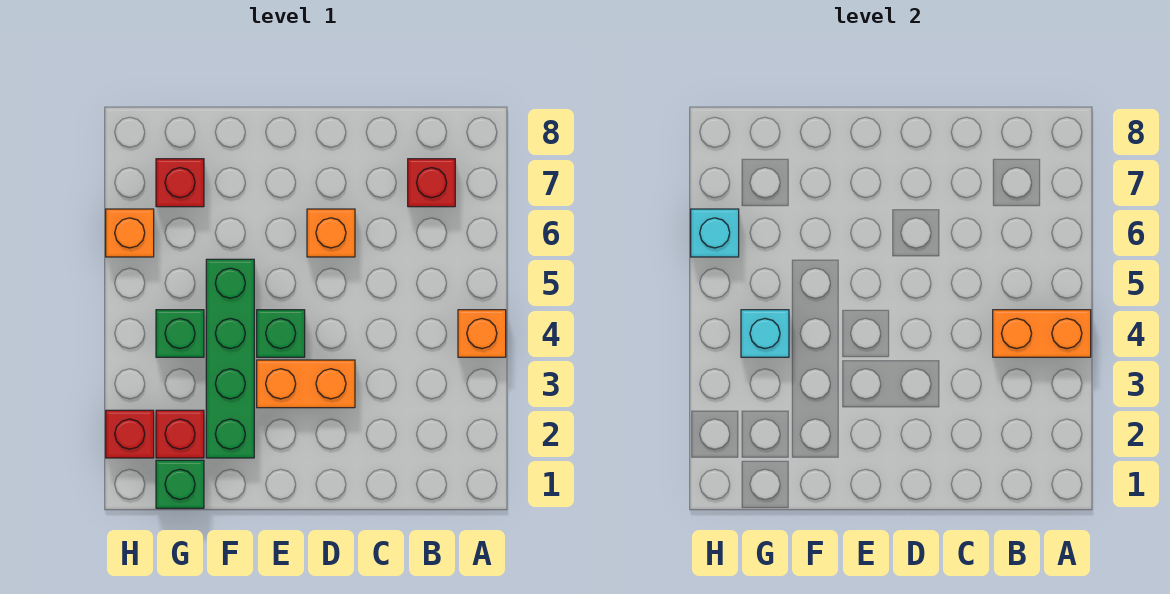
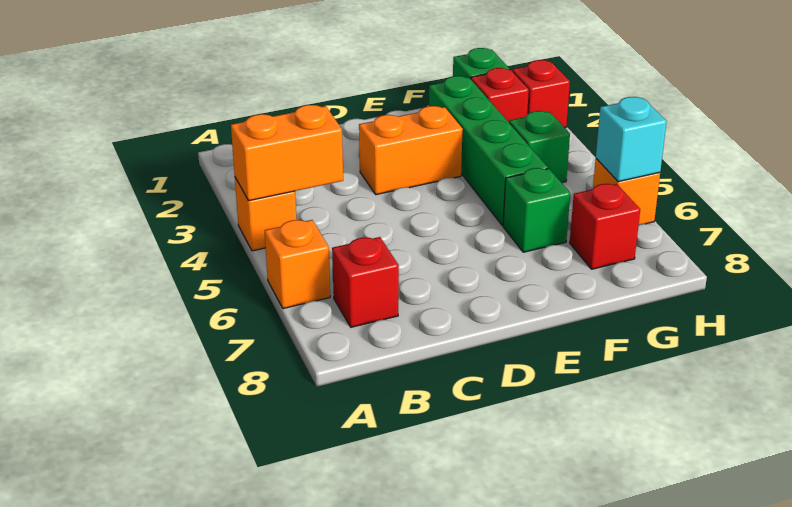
orange 1x1 brick [307,209,355,257] -> orange 1x1 brick moved to [265,220,330,309]
green 1x1 brick [257,310,305,357] -> green 1x1 brick moved to [503,168,570,252]
cyan 1x1 brick [741,310,789,357] -> none

